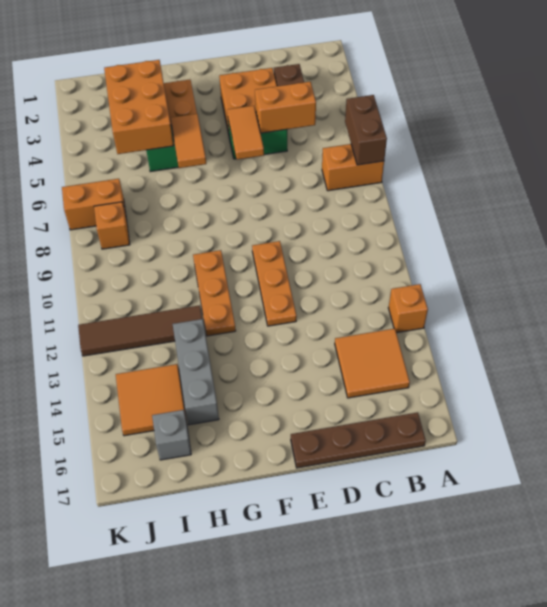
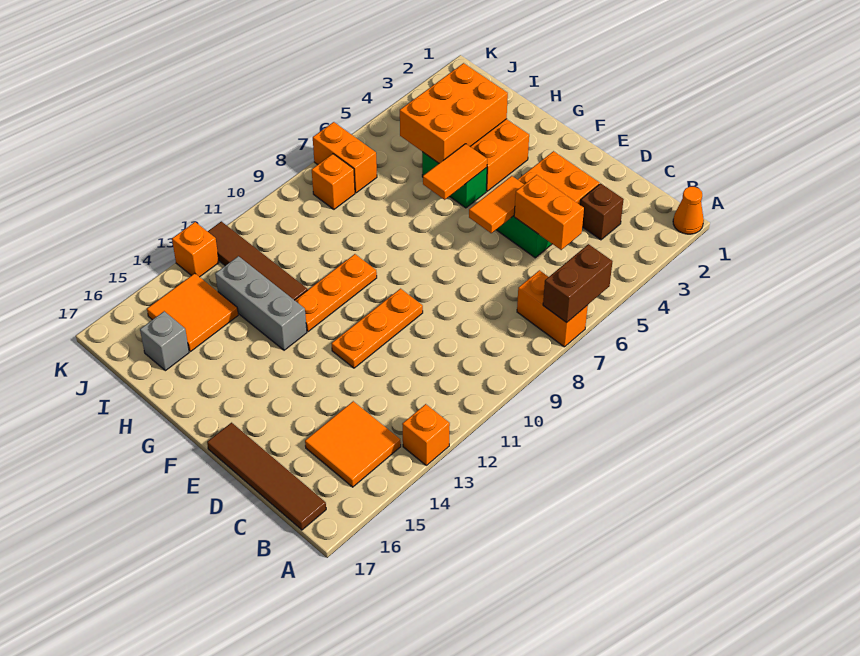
none -> orange 1x1 cone [673,187,704,234]
brown 1x4 plate [291,412,426,468] -> brown 1x4 tile [207,423,326,530]
grey 1x3 brick [173,319,219,425] -> grey 1x3 brick turned to [215,256,307,350]
none -> orange 1x1 brick [172,222,219,277]

